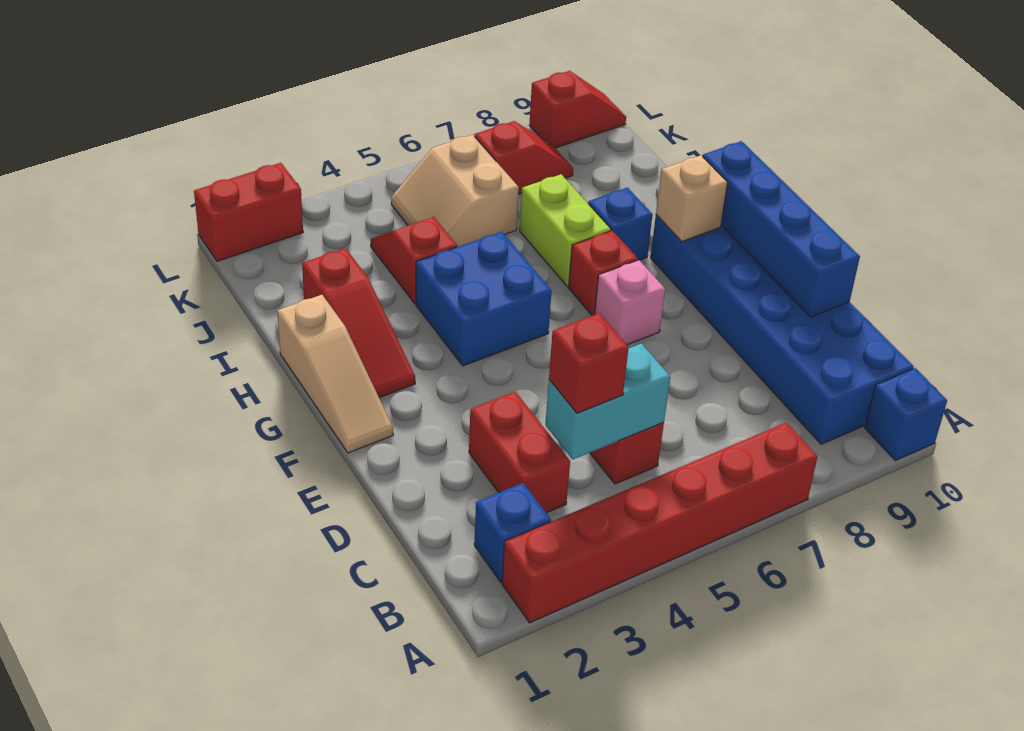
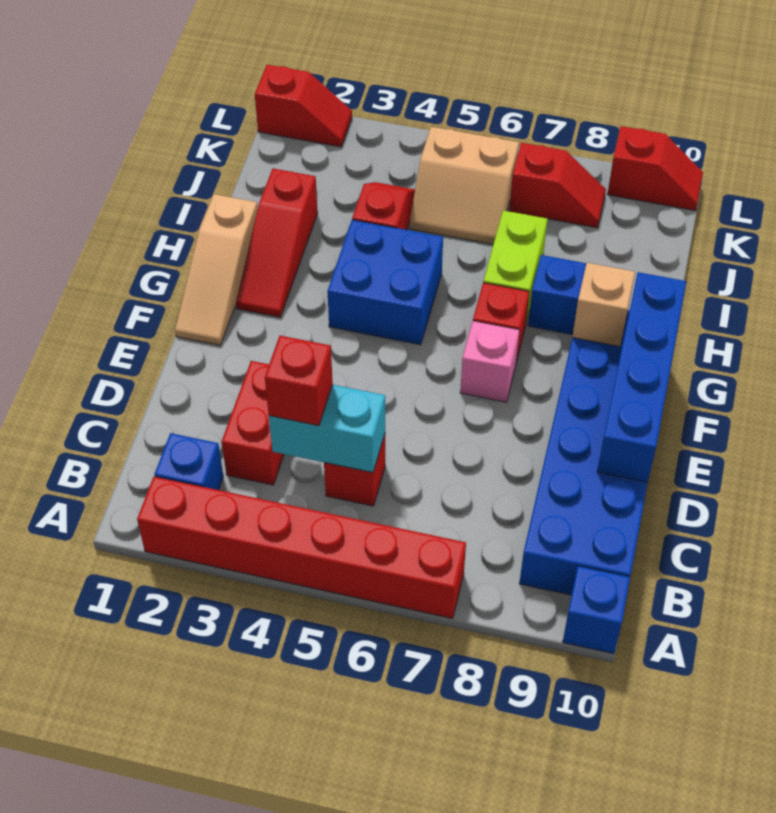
tan 2x2 slope [391,135,519,247] -> tan 2x2 slope turned to [410,127,519,244]
red 1x2 brick [194,163,303,261] -> red 1x2 slope [255,65,352,147]

